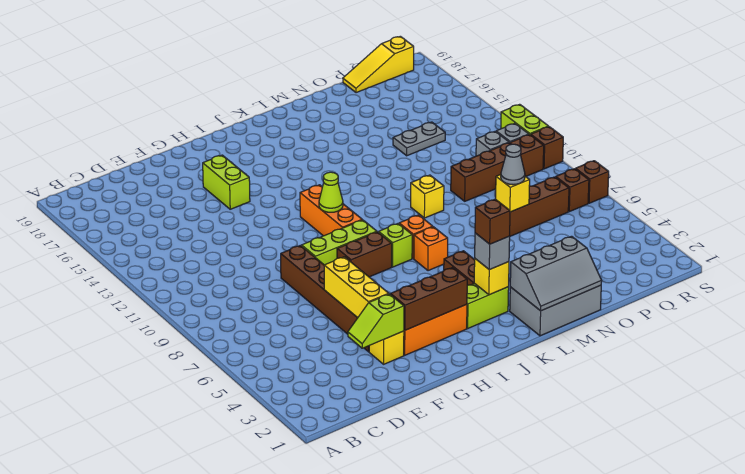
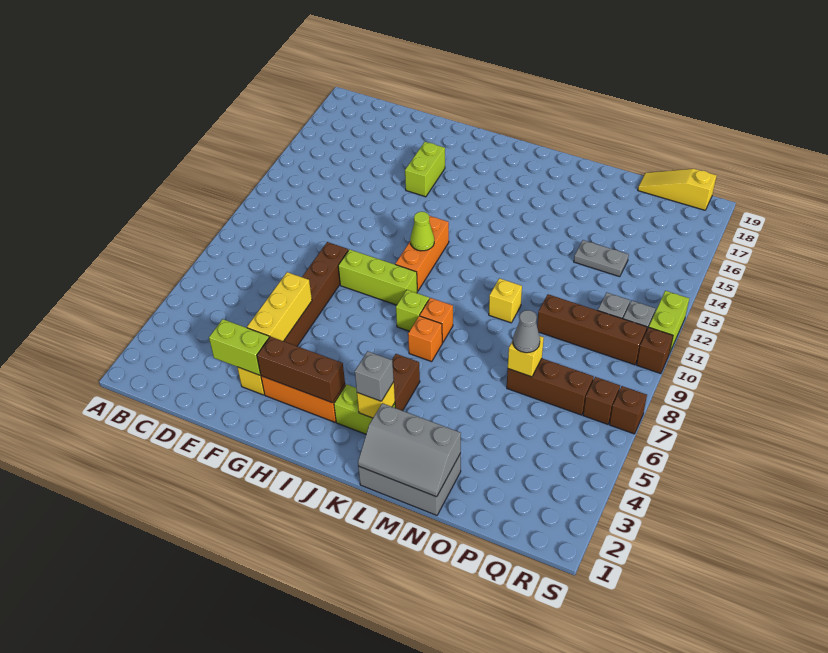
lime 1x2 slope [348,294,404,348] -> lime 1x2 brick [209,319,269,375]
brown 1x2 brick [337,232,392,277] -> none
brown 1x1 brick [475,199,510,244] -> none

